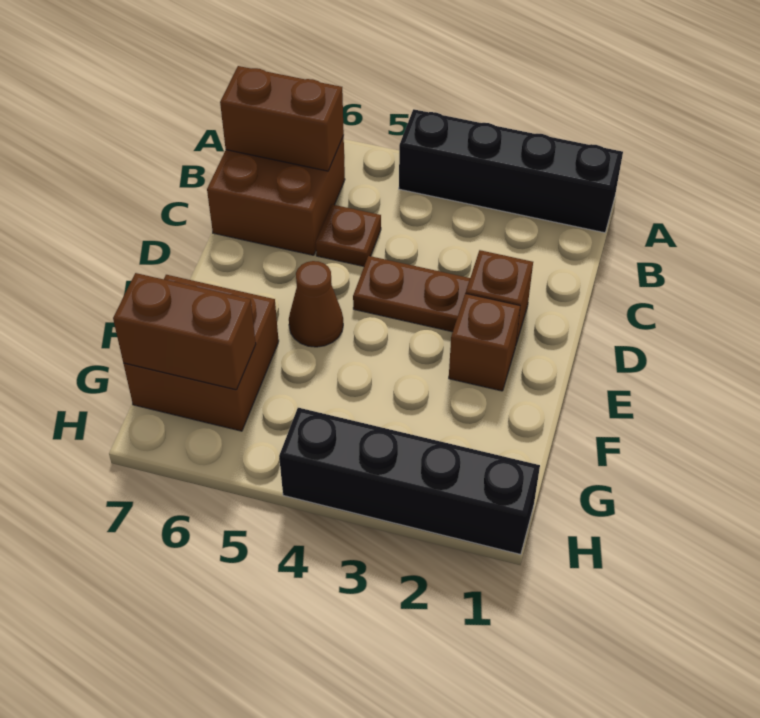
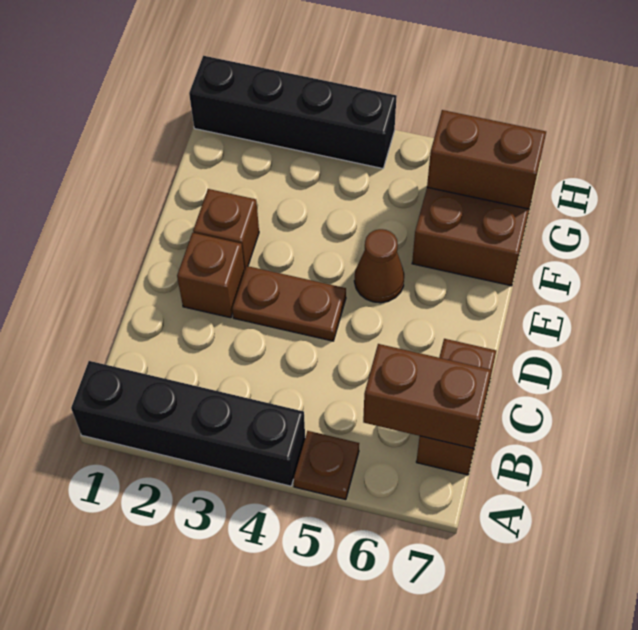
brown 2x2 brick [207,136,345,255] -> brown 1x2 brick [416,339,496,475]
brown 1x1 plate [316,204,381,266] -> brown 1x1 plate moved to [294,431,359,500]

